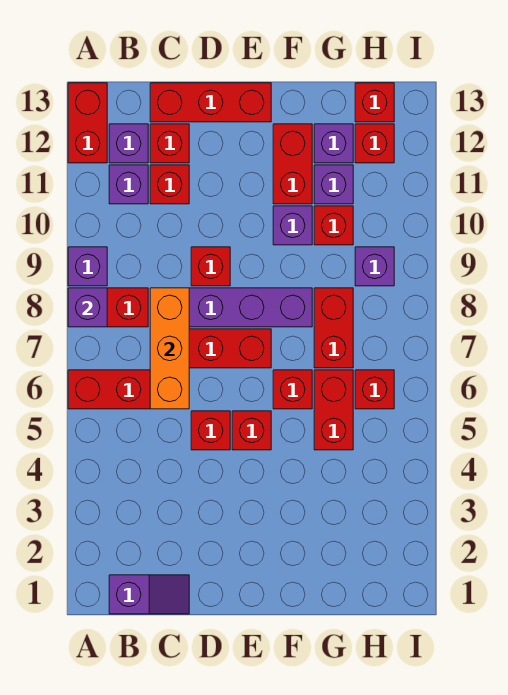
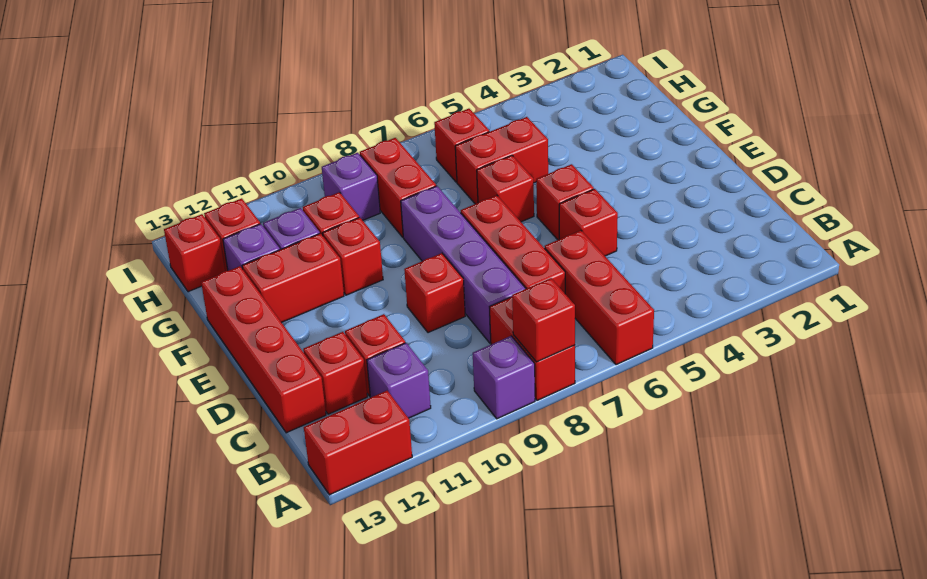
purple 1x1 brick [68,288,107,327] -> red 1x1 brick [512,278,575,362]
purple 1x2 slope [109,575,189,614] -> none
purple 1x1 brick [109,124,148,163] -> none
orange 1x3 brick [150,288,189,409] -> none
red 1x3 brick [150,83,271,122] -> red 1x4 brick [201,266,326,433]
purple 1x1 brick [273,206,312,245] -> red 1x1 brick [323,217,383,295]
red 1x2 brick [314,288,353,368] -> red 1x2 brick turned to [360,138,436,237]

